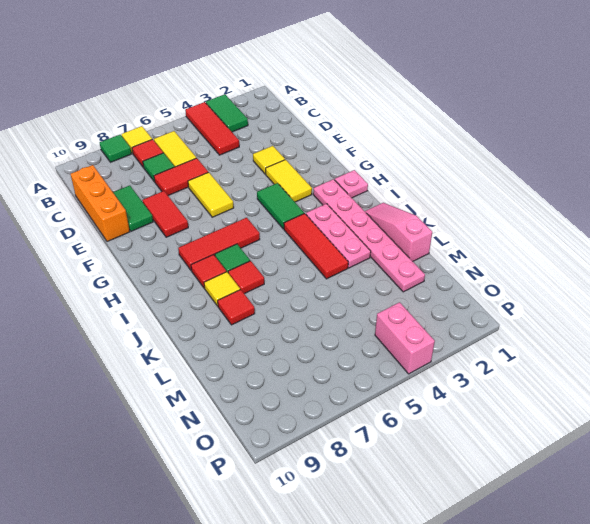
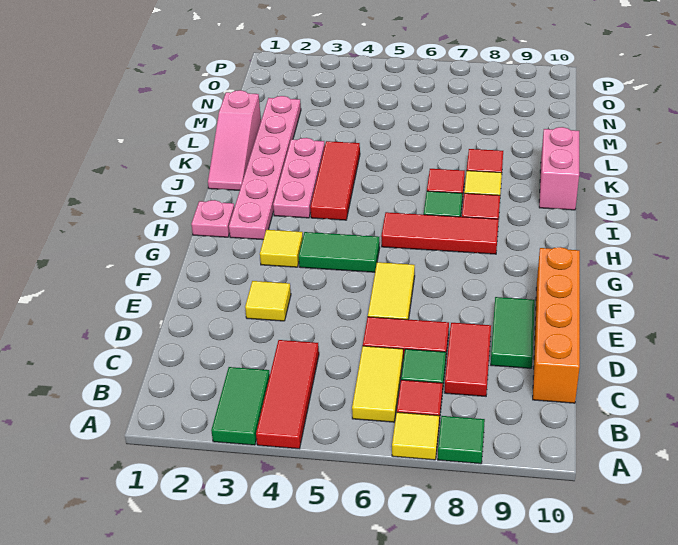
orange 1x3 brick [71,165,130,242] -> orange 1x4 brick [533,247,580,403]
red 1x2 tile [142,191,188,237] -> red 1x2 tile moved to [445,323,491,396]
yellow 1x2 tile [266,160,312,202] -> yellow 1x1 tile [260,230,303,267]
green 1x2 tile [257,183,304,229] -> green 1x2 tile turned to [299,232,380,272]
pink 1x2 brick [375,302,435,374] -> pink 1x2 brick moved to [539,127,579,210]

